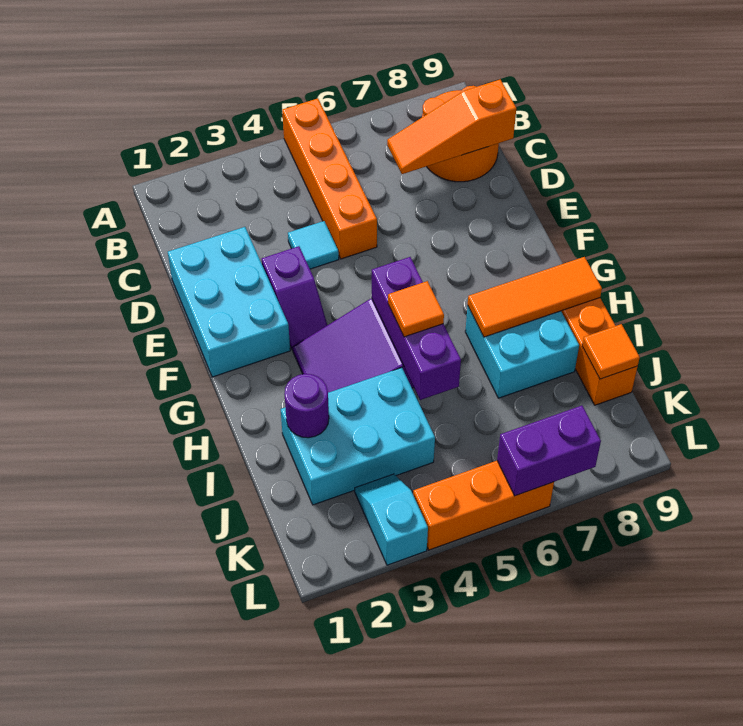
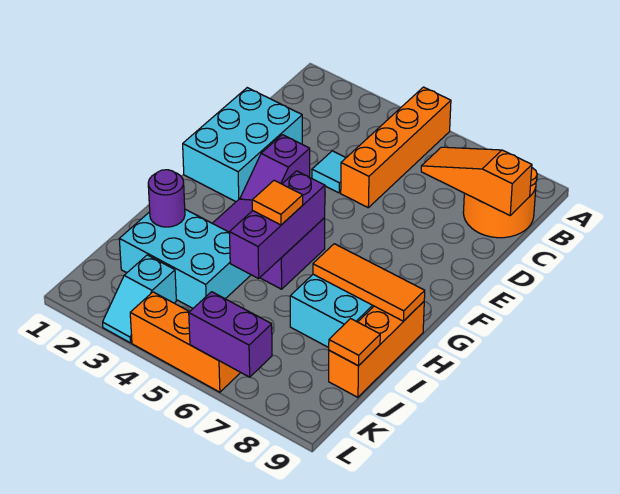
cyan 1x2 slope [355,474,428,565] -> cyan 1x2 slope turned to [103,255,176,343]

